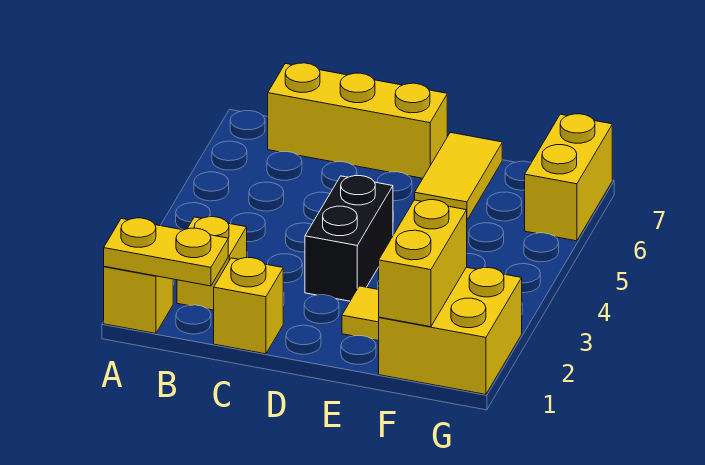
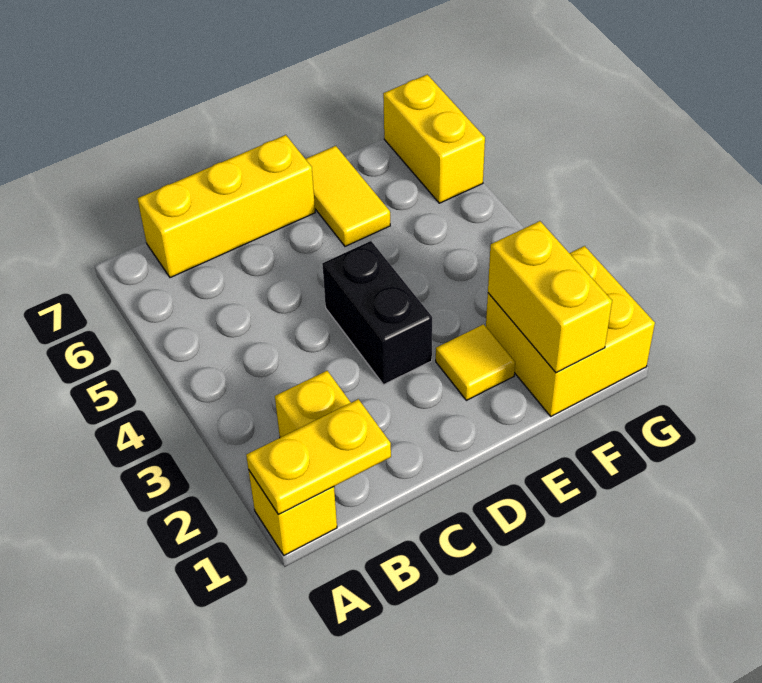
yellow 1x1 brick [214,258,283,354] -> none

